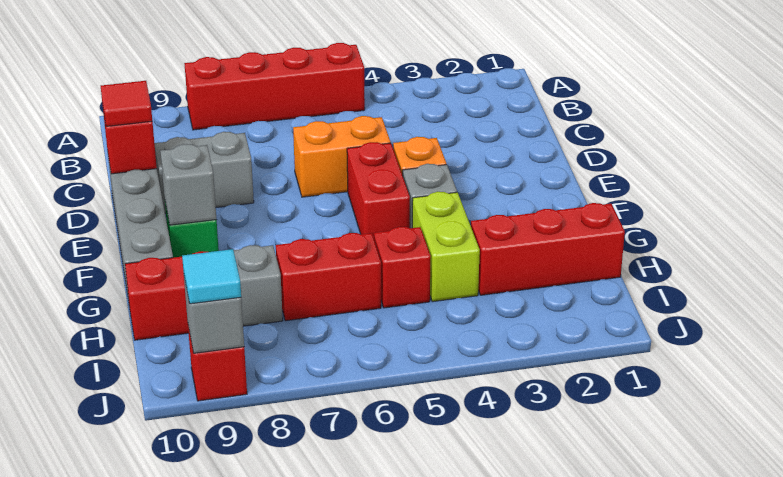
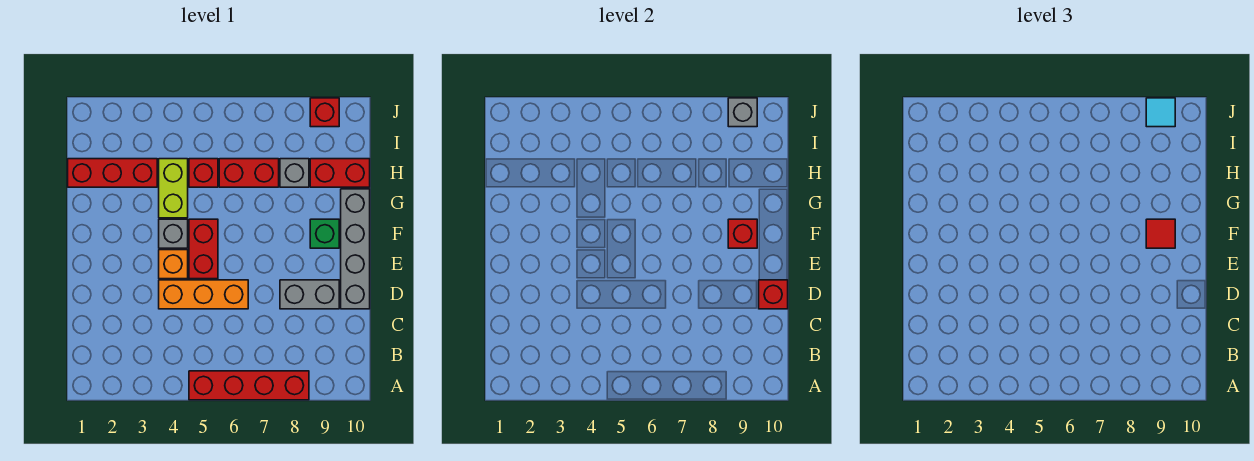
orange 1x2 brick [293,116,391,197] -> orange 1x3 brick [159,280,248,309]
red 1x1 tile [101,81,152,126] -> red 1x1 tile moved to [1146,219,1175,248]
grey 1x1 brick [160,144,216,225] -> red 1x1 brick [728,219,757,248]

